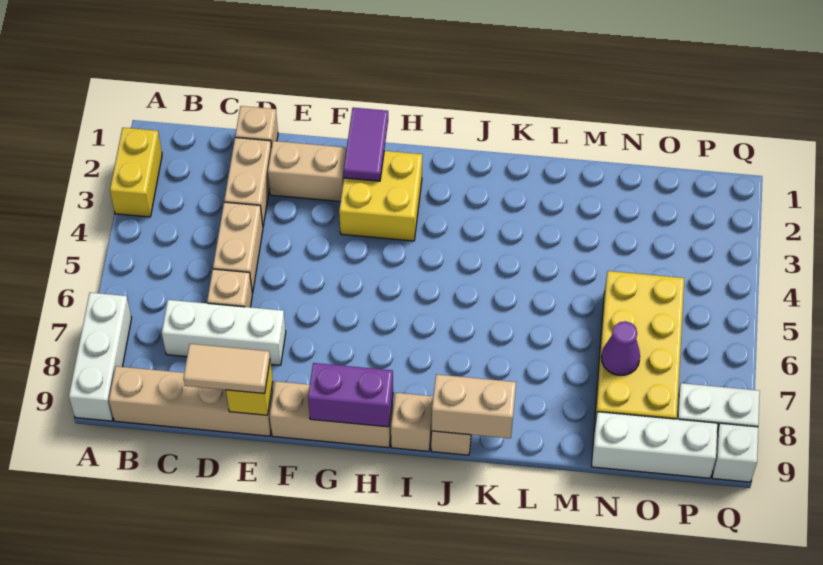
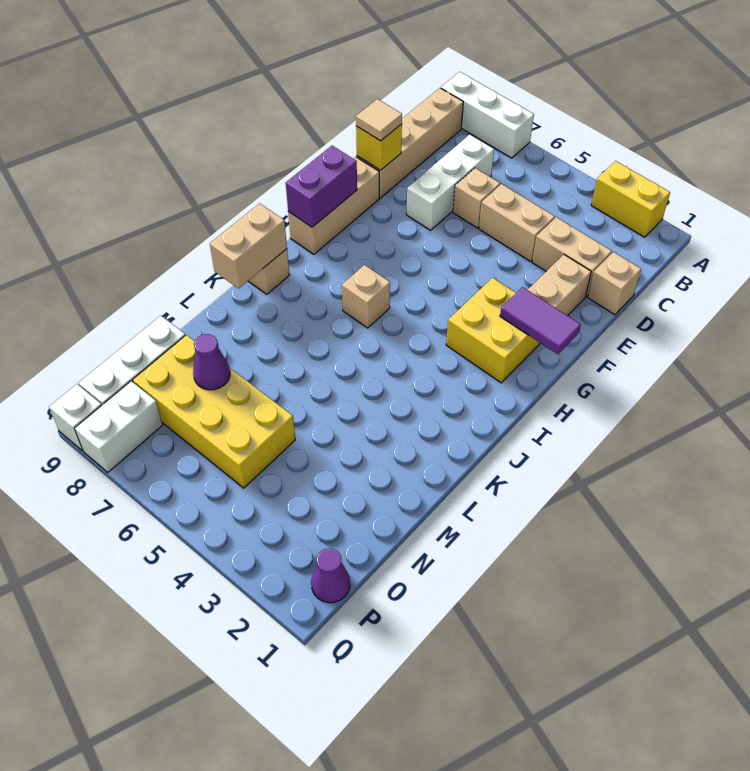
tan 1x2 tile [183,344,270,394] -> tan 1x1 tile [356,99,402,141]
tan 1x1 brick [391,393,433,451] -> tan 1x1 brick moved to [342,265,390,328]
none -> purple 1x1 cone [311,548,350,603]

